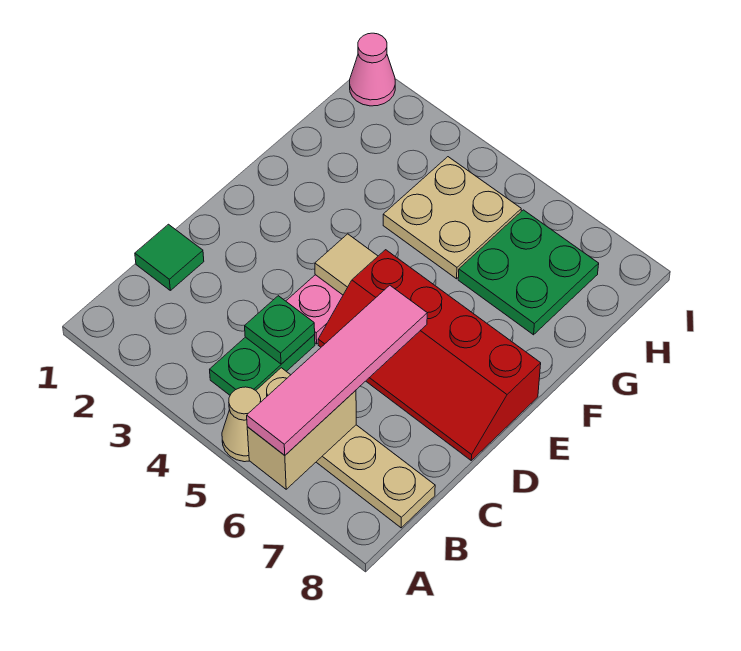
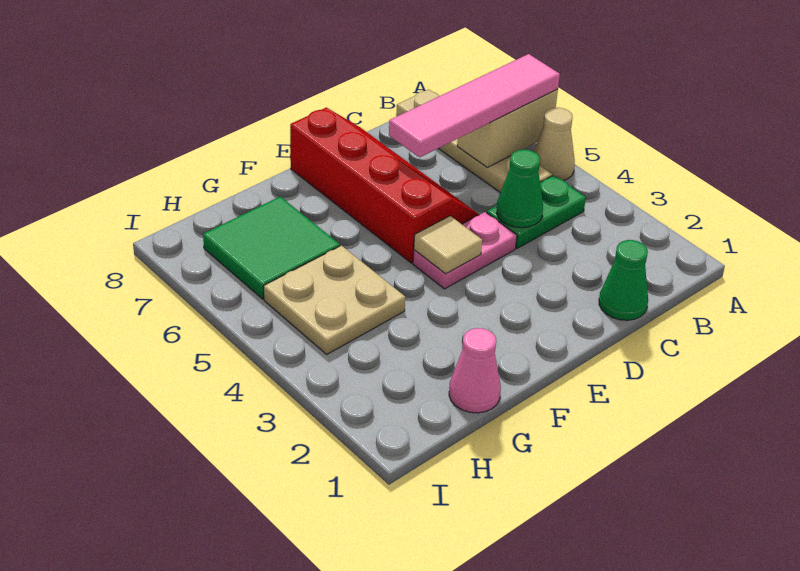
green 1x1 tile [135,224,204,290] -> green 1x1 cone [599,240,648,320]
green 1x1 plate [245,296,315,364] -> green 1x1 cone [496,150,543,228]
green 2x2 plate [458,210,599,335] -> green 2x2 tile [203,197,340,299]
pink 1x1 cone [350,33,395,106] -> pink 1x1 cone moved to [449,328,501,413]

